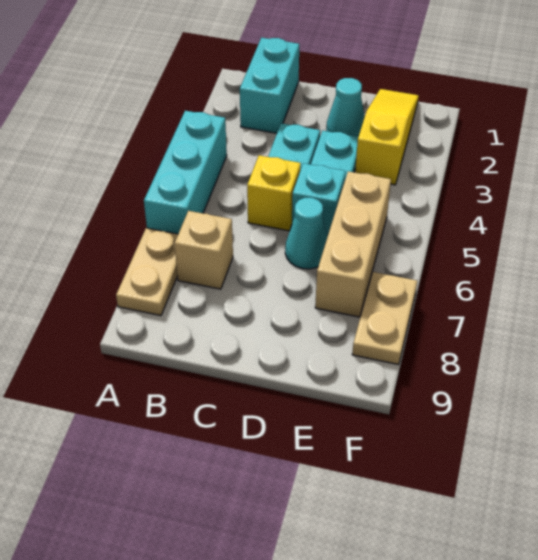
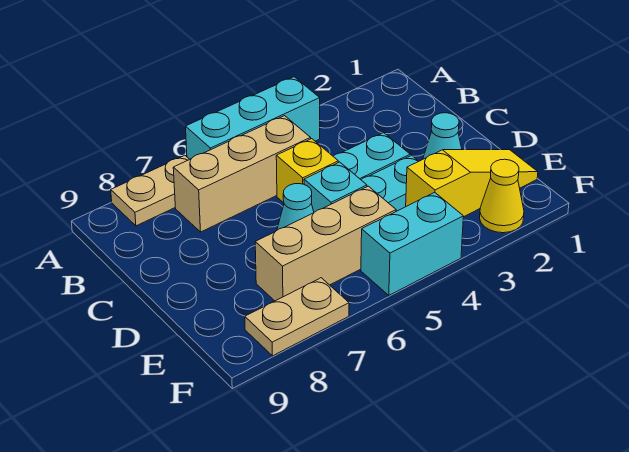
cyan 1x2 brick [240,38,299,133] -> cyan 1x2 brick moved to [361,192,463,295]
tan 1x1 brick [175,211,233,289] -> tan 1x3 brick [173,116,311,232]
none -> yellow 1x1 cone [480,159,524,233]

